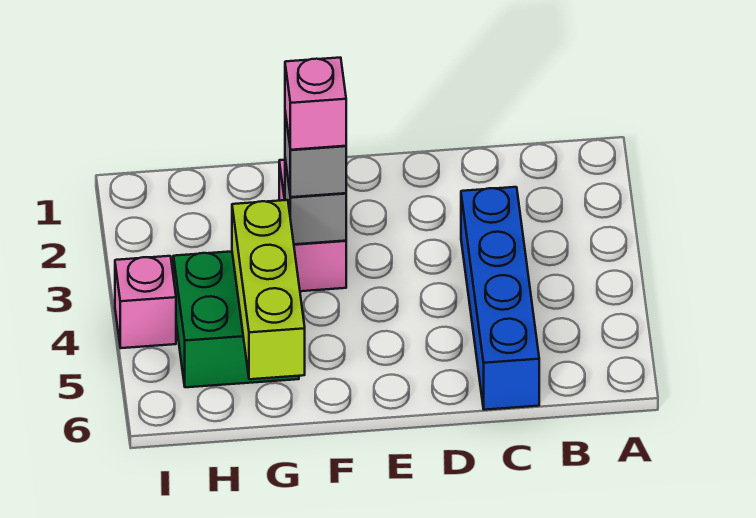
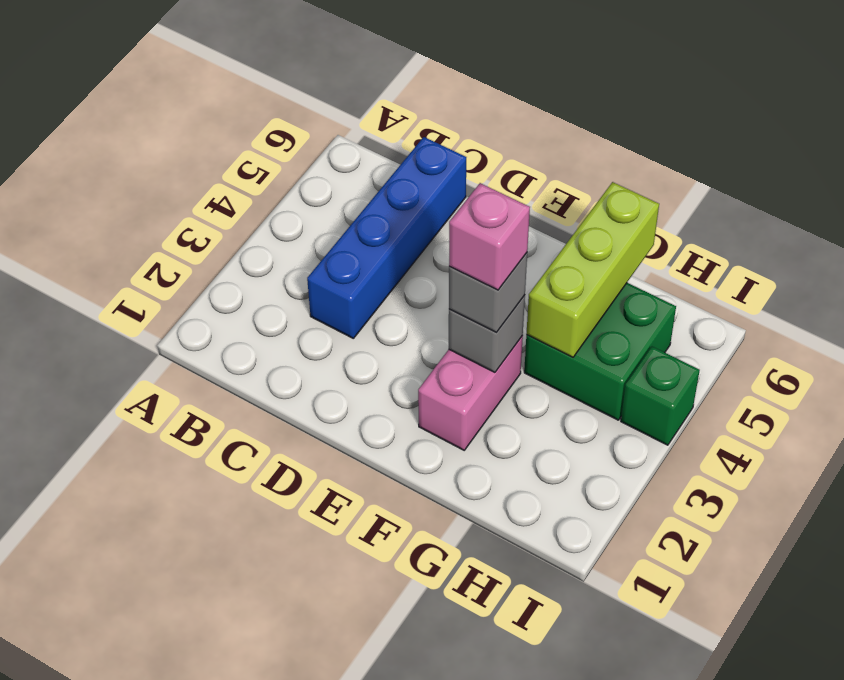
pink 1x1 brick [115,256,176,348] -> green 1x1 brick [621,347,700,445]

